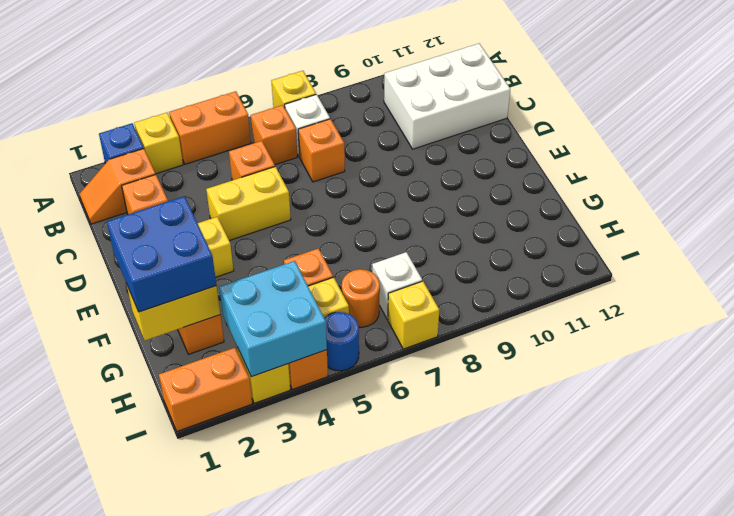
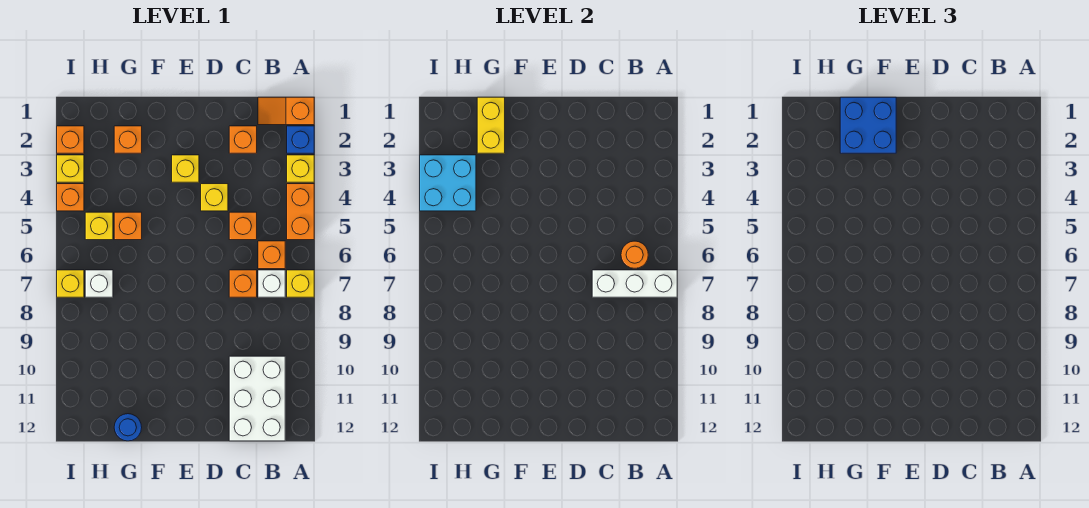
none -> white 1x3 brick [592,270,677,297]
orange 1x2 slope [80,149,156,224] -> orange 1x2 slope turned to [258,97,314,125]
yellow 1x2 brick [206,167,291,241] -> yellow 1x1 brick [201,184,228,211]
orange 1x1 round brick [342,269,380,327] -> orange 1x1 round brick moved to [621,241,648,268]
orange 1x2 brick [159,348,252,431] -> orange 1x1 brick [57,126,84,153]
blue 1x1 round brick [324,312,359,371] -> blue 1x1 round brick moved to [114,414,142,441]

